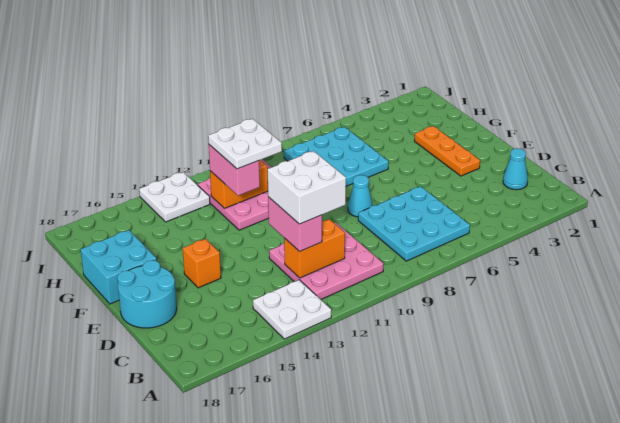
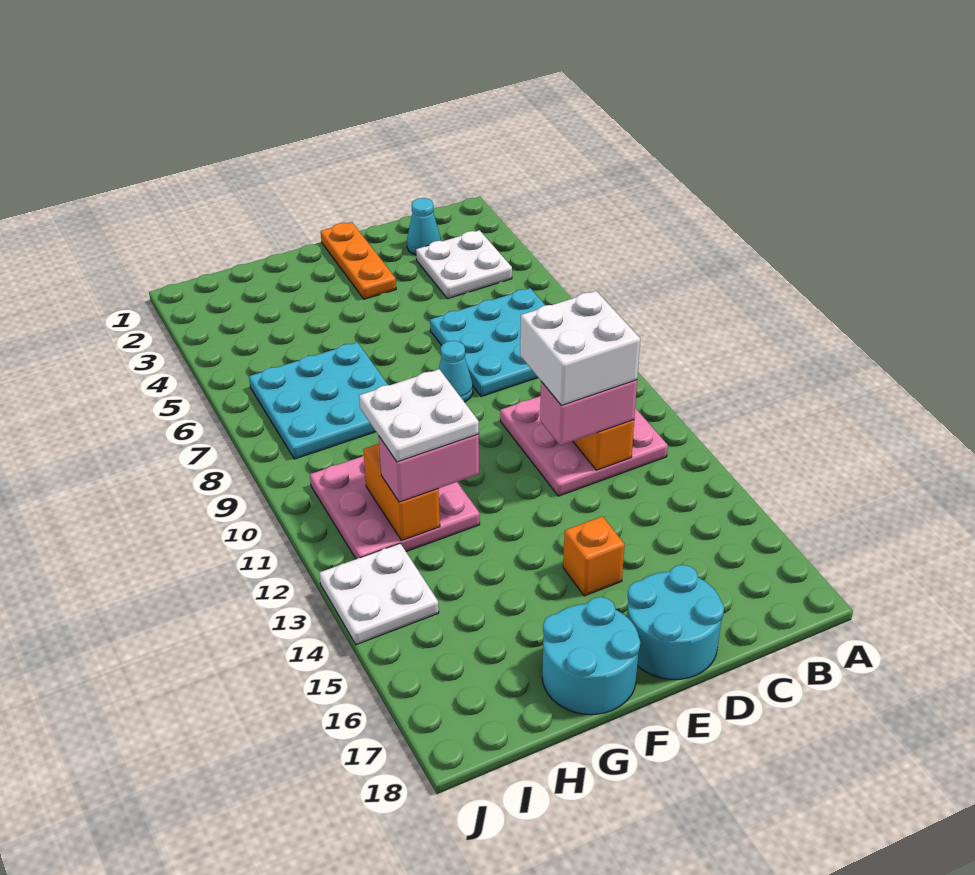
white 2x2 plate [253,280,331,339] -> white 2x2 plate moved to [416,230,512,299]
orange 1x3 plate [415,126,480,176] -> orange 1x3 plate turned to [321,222,396,299]
cyan 2x2 brick [81,230,156,304] -> cyan 2x2 round brick [542,597,640,715]

